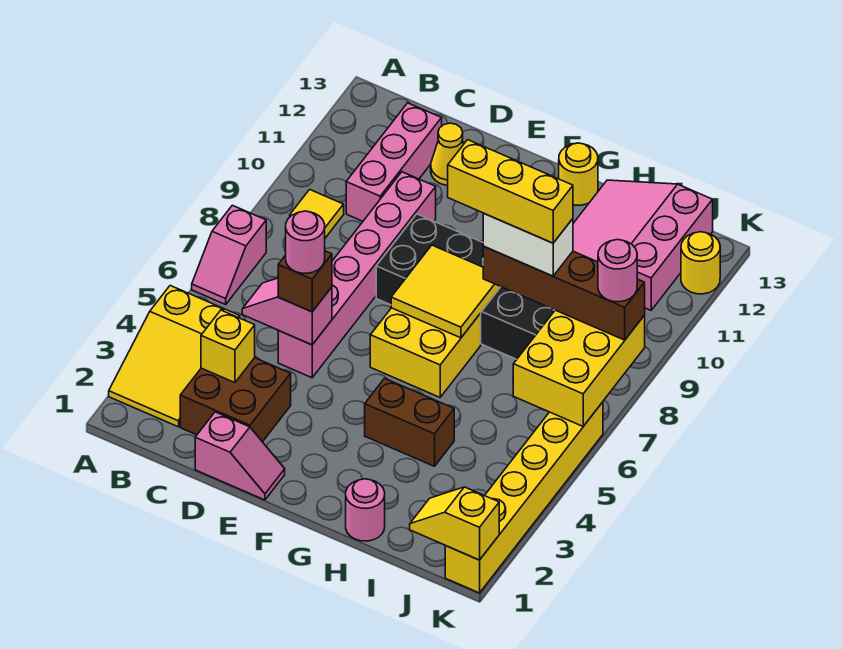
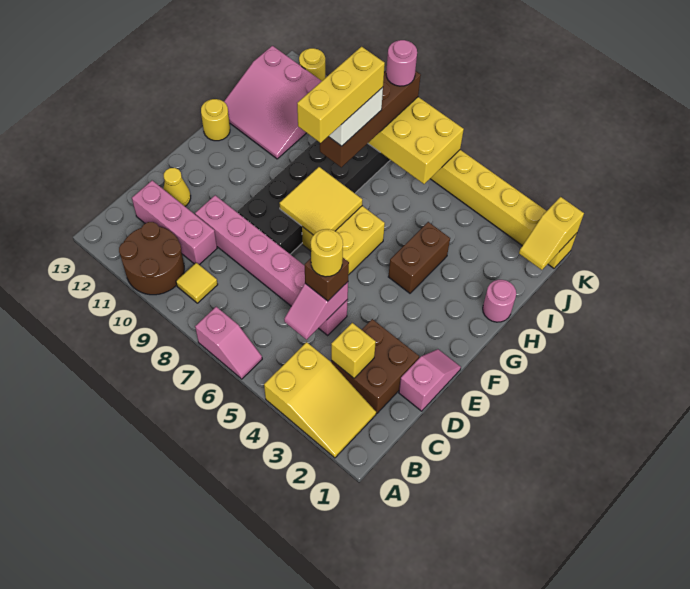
none -> brown 2x2 round brick [119,222,184,295]
pink 1x1 round brick [286,211,325,273] -> yellow 1x1 round brick [311,229,343,277]

